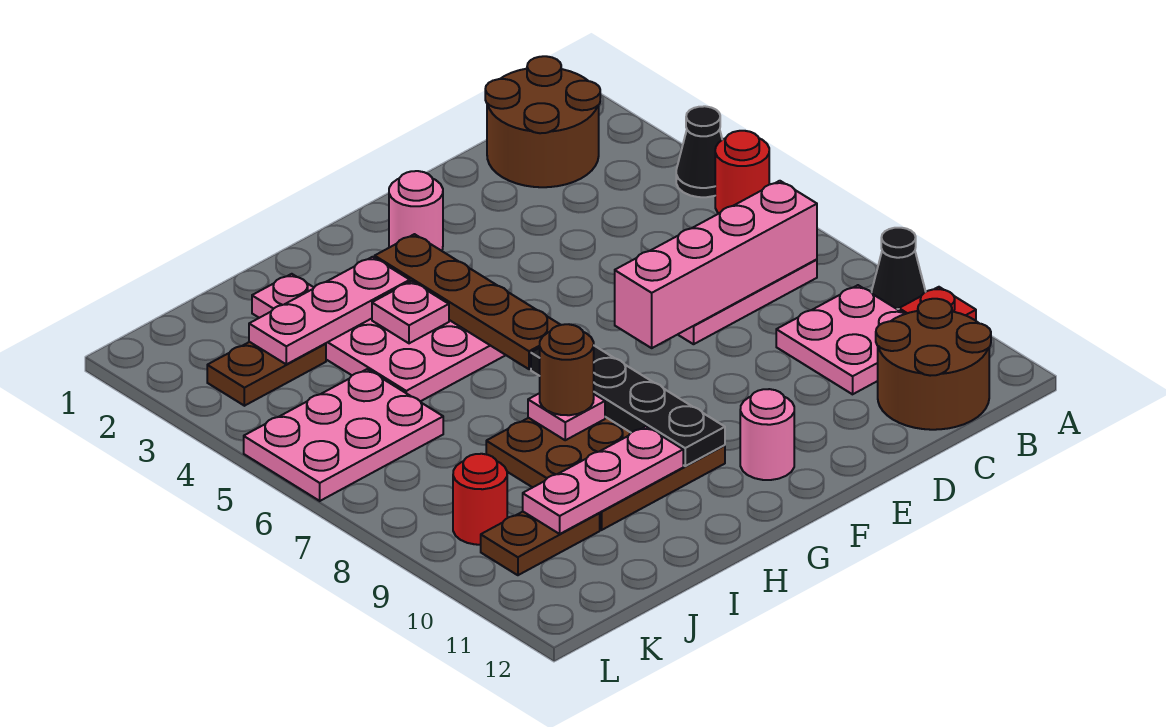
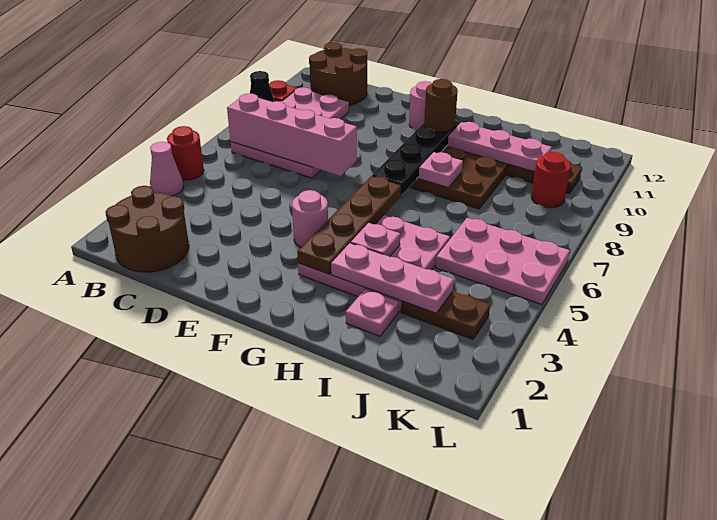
black 1x1 cone [676,106,722,197] -> pink 1x1 cone [150,142,183,196]
pink 1x1 round brick [389,171,443,251] -> pink 1x1 round brick moved to [292,190,328,247]
brown 1x1 round brick [540,324,594,415] -> brown 1x1 round brick moved to [424,79,458,132]

